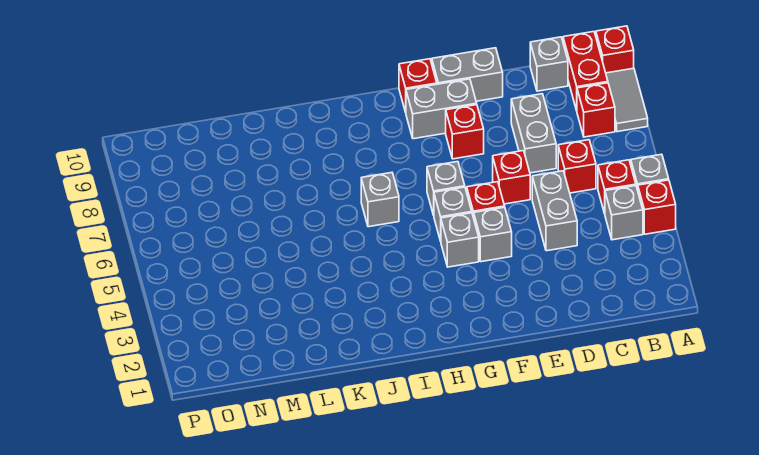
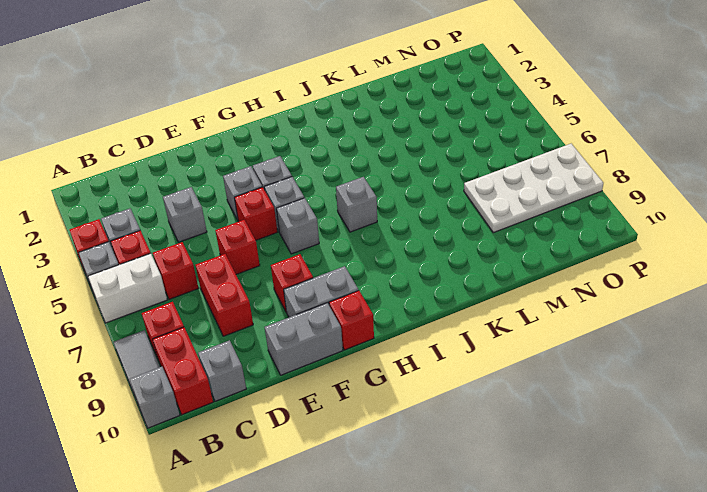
none -> white 1x2 brick [88,253,167,323]
red 1x1 brick [596,26,634,73] -> grey 1x1 brick [130,367,180,428]
grey 1x2 brick [532,171,577,251] -> grey 1x1 brick [163,187,207,242]
grey 1x2 brick [511,94,556,173] -> red 1x2 brick [196,254,253,336]
none -> white 2x4 plate [464,144,603,233]

